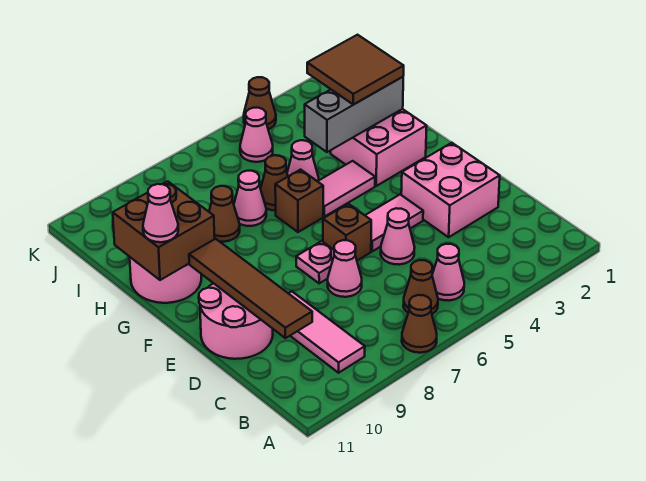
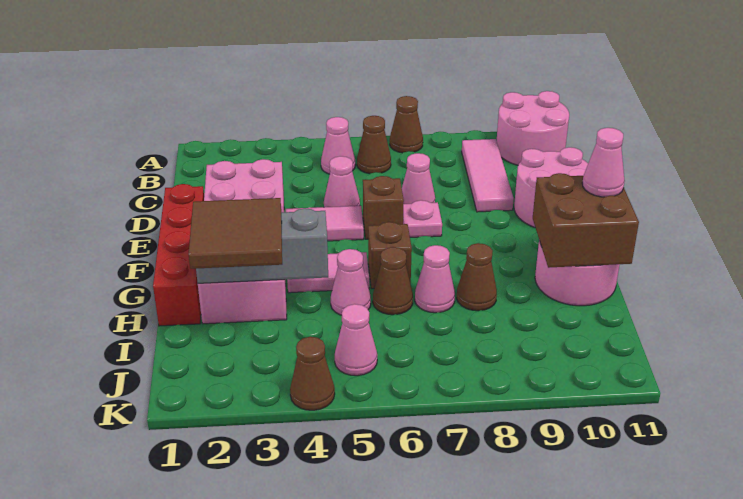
none -> pink 2x2 round brick [497,91,569,165]
brown 1x4 tile [189,239,312,338] -> none
none -> red 1x4 brick [153,184,204,326]

